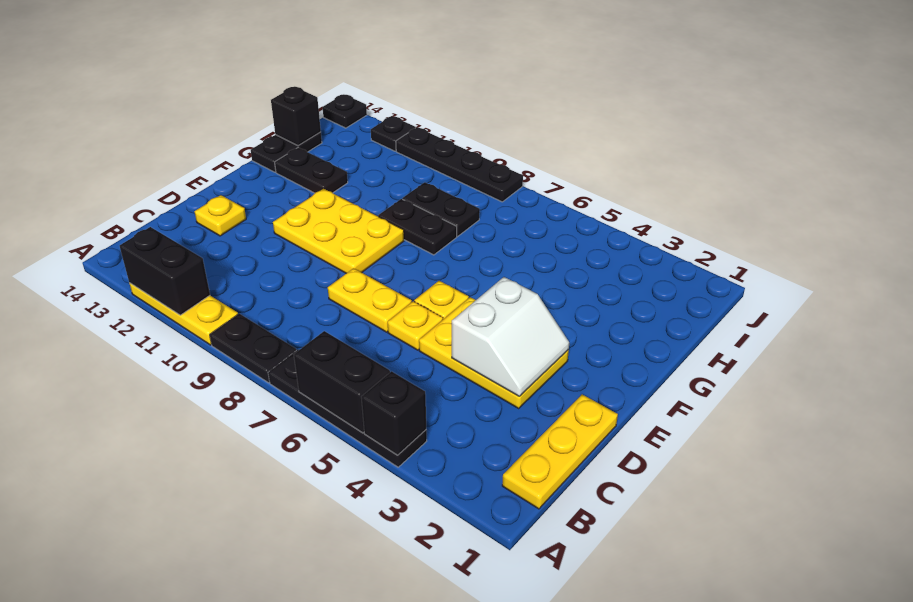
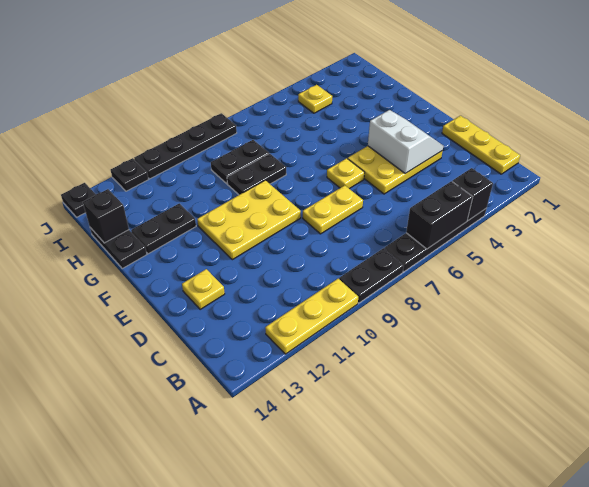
black 1x2 brick [120,227,210,315] -> none
yellow 1x1 plate [388,301,443,350] -> yellow 1x1 plate moved to [298,85,332,113]

